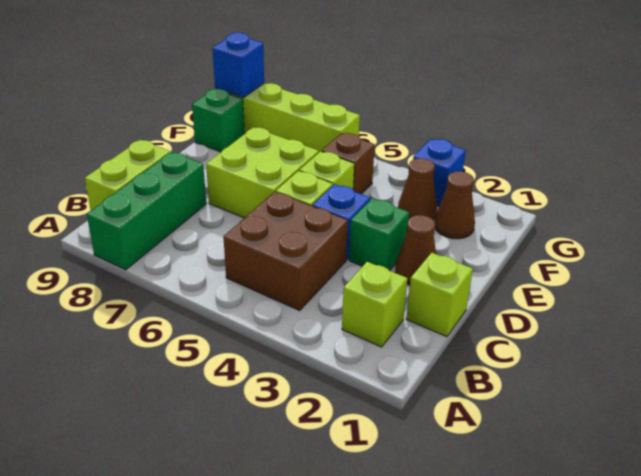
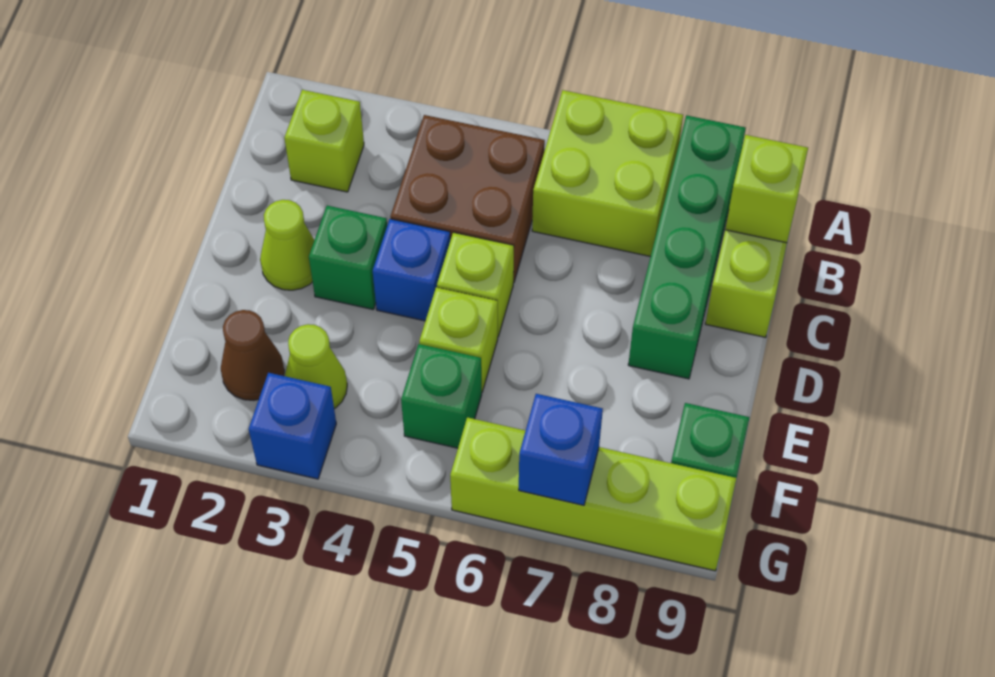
green 1x3 brick [87,152,206,270] -> green 1x4 brick [628,115,746,379]
lime 1x1 brick [406,253,473,337] -> lime 1x1 brick moved to [725,135,808,243]
brown 1x1 cone [395,215,436,285] -> lime 1x1 cone [260,200,314,290]
lime 2x2 brick [206,127,319,218] -> lime 2x2 brick moved to [532,90,683,257]
brown 1x1 cone [398,158,437,220] -> lime 1x1 cone [285,324,347,409]
brown 1x1 brick [322,133,375,194] -> green 1x1 brick [401,344,482,448]
blue 1x1 brick [212,33,264,97] -> blue 1x1 brick moved to [519,394,603,505]

